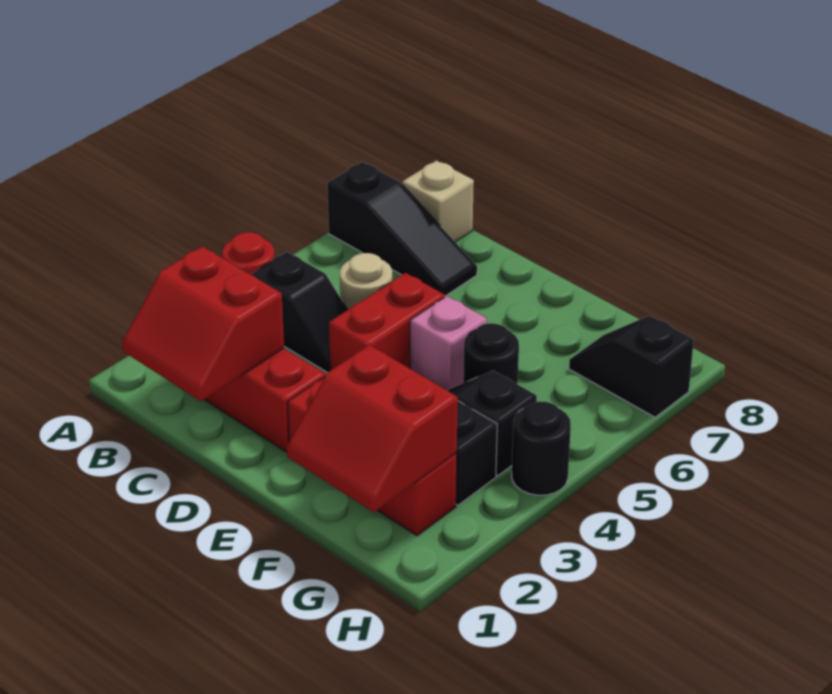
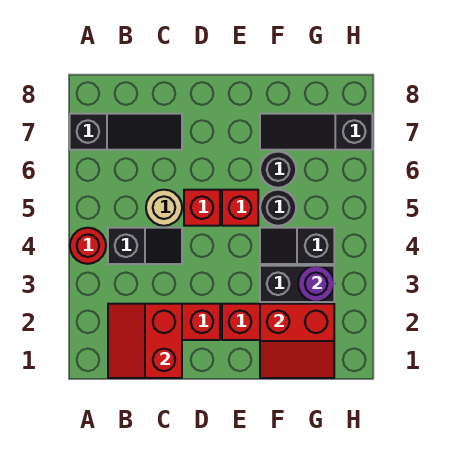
red 2x2 slope [122,246,284,401] -> red 2x2 slope turned to [108,304,182,378]
tan 1x1 brick [402,161,474,242] -> none
red 1x2 brick [329,273,445,370] -> red 1x1 brick [184,190,220,226]
pink 1x1 brick [410,296,487,391] -> red 1x1 brick [222,190,258,226]
none -> purple 1x1 round brick [298,266,334,302]
black 1x2 slope [569,316,694,417] -> black 1x3 slope [260,114,372,150]
black 1x1 round brick [512,401,571,495] -> black 1x1 round brick moved to [260,152,296,188]

